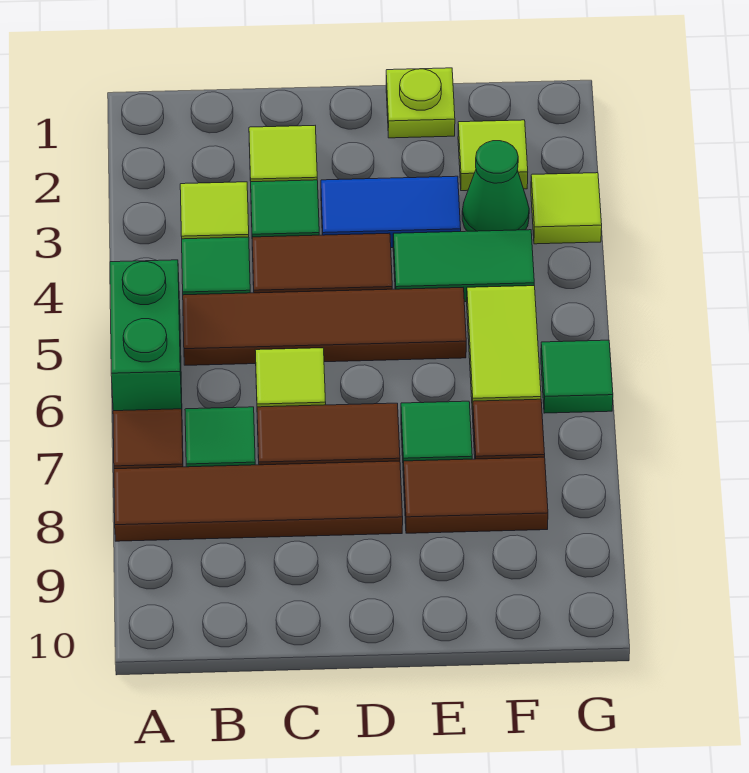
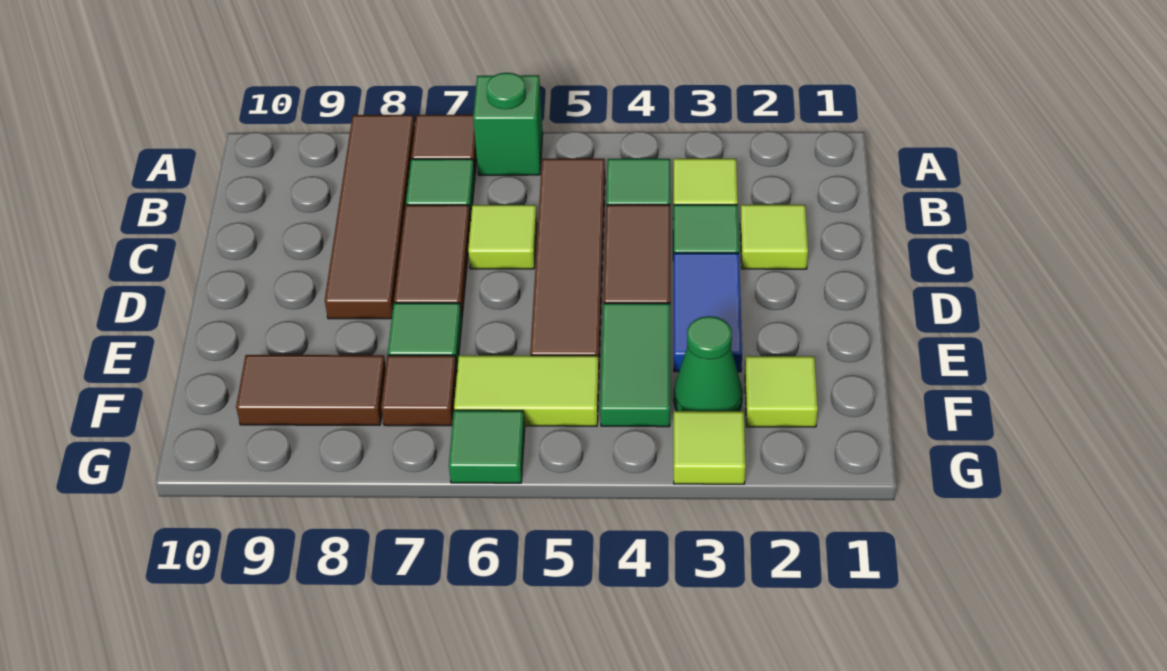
green 1x2 brick [110,260,182,411] -> green 1x1 brick [473,73,543,175]
lime 1x1 plate [386,68,455,138] -> none
brown 1x2 tile [403,457,548,533] -> brown 1x2 tile turned to [236,355,386,425]

